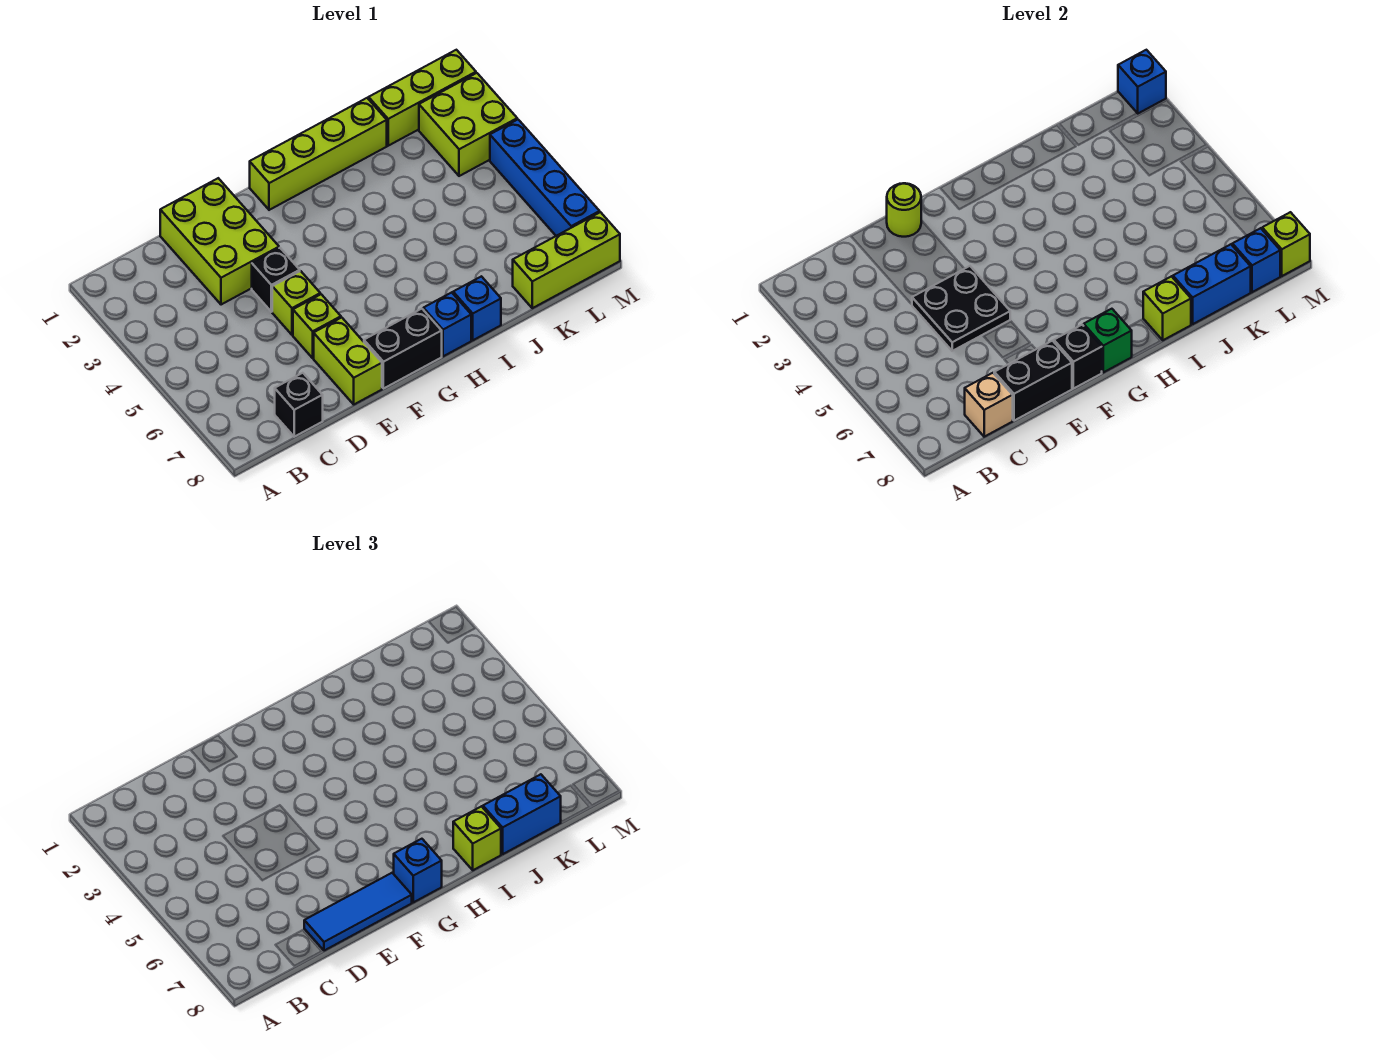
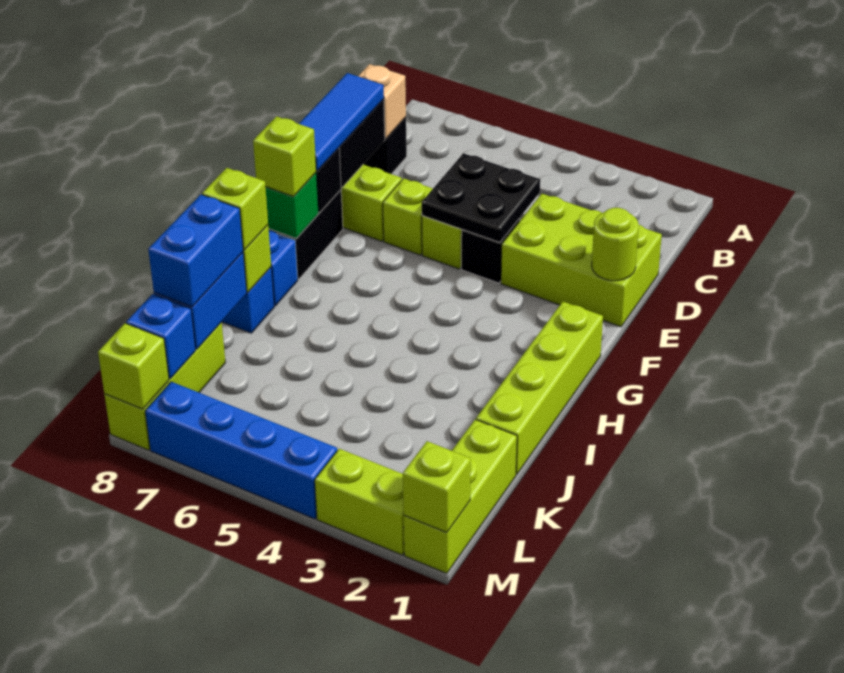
blue 1x1 brick [394,839,442,902] -> lime 1x1 brick [253,116,316,196]
lime 2x2 brick [419,73,517,176] -> lime 1x2 brick [315,449,404,555]
blue 1x1 brick [1118,50,1166,113] -> lime 1x1 brick [403,441,471,533]

